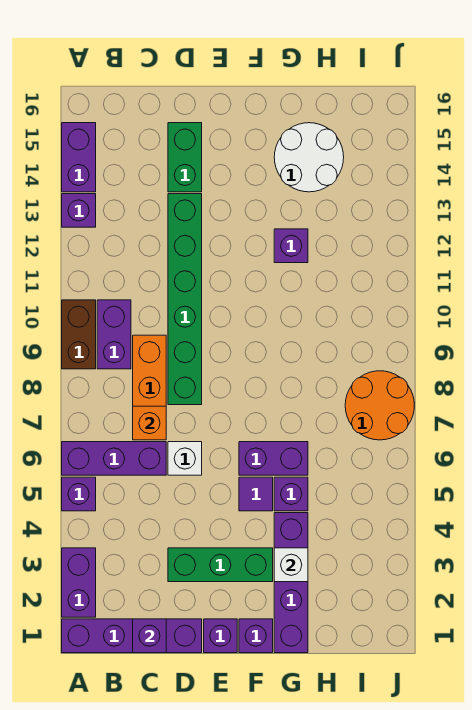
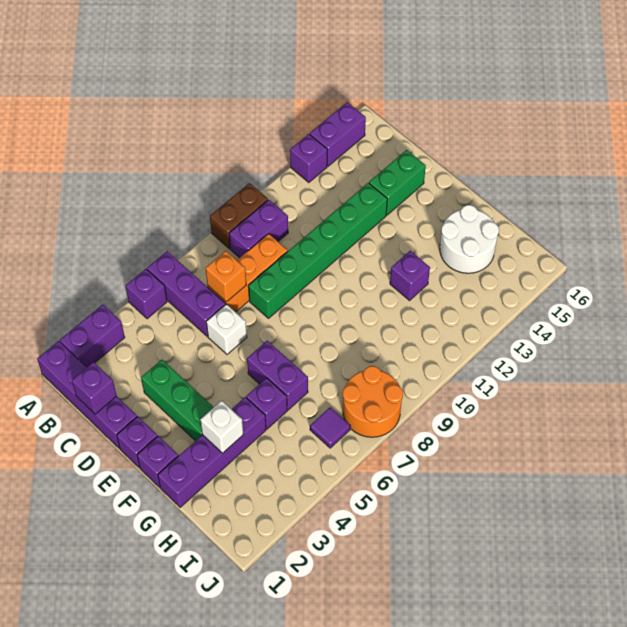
purple 1x1 tile [239,477,273,511] -> purple 1x1 tile moved to [310,407,350,448]

